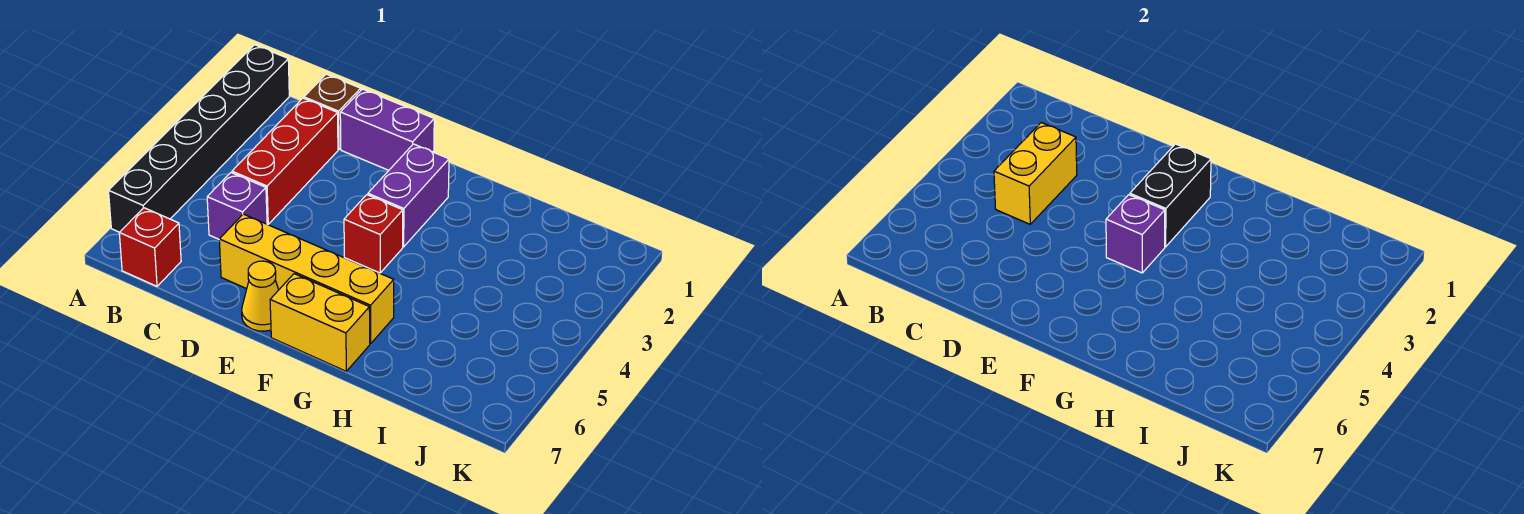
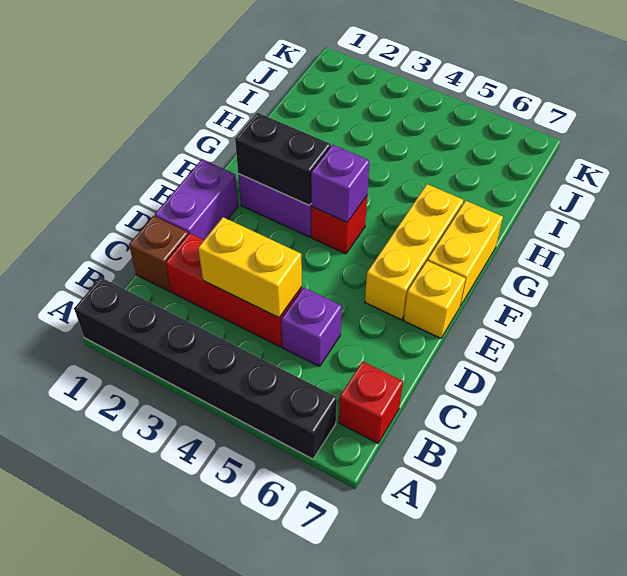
yellow 1x4 brick [219,214,394,344] -> yellow 1x3 brick [365,184,463,320]
yellow 1x1 cone [242,261,279,331] -> yellow 1x1 brick [403,261,466,338]

